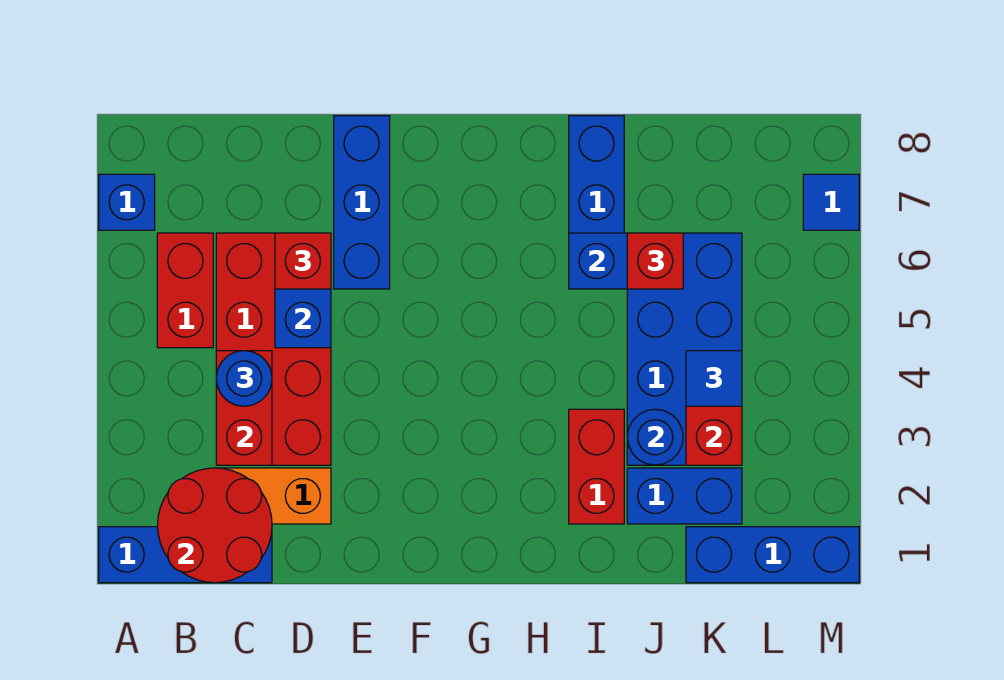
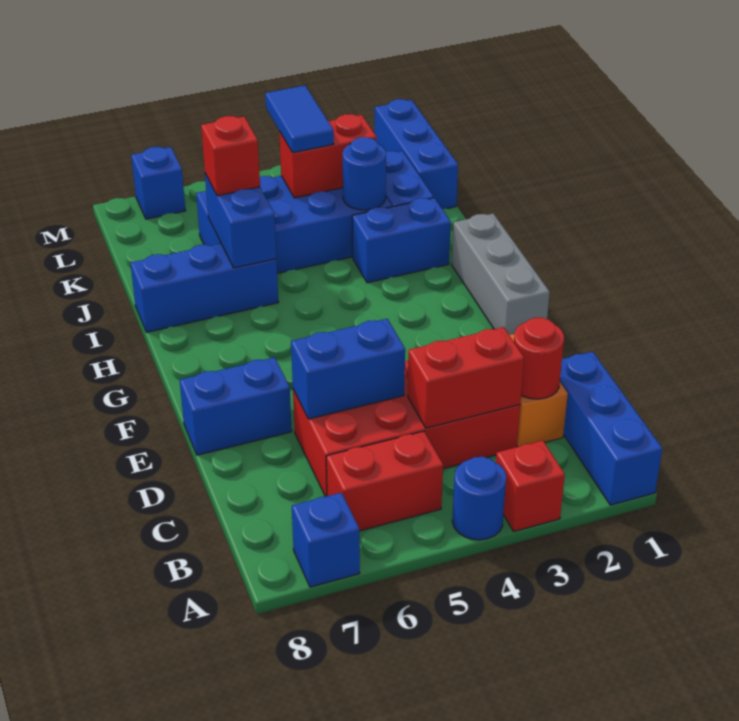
red 2x2 round brick [158,468,272,583] -> red 1x1 round brick [514,318,564,399]
blue 1x1 round brick [216,351,272,406] -> blue 1x1 round brick moved to [452,457,506,540]
red 1x1 brick [275,233,331,289] -> red 1x1 brick moved to [496,440,565,531]
blue 1x3 brick [334,116,390,289] -> blue 1x2 brick [180,357,292,455]
none -> grey 1x3 brick [452,213,550,335]
red 1x2 brick [569,409,624,524] -> blue 1x2 brick [352,198,451,283]
blue 1x1 tile [686,351,742,406] -> blue 1x2 tile [265,85,334,153]
blue 1x1 tile [803,174,859,230] -> blue 1x1 brick [131,147,186,219]

